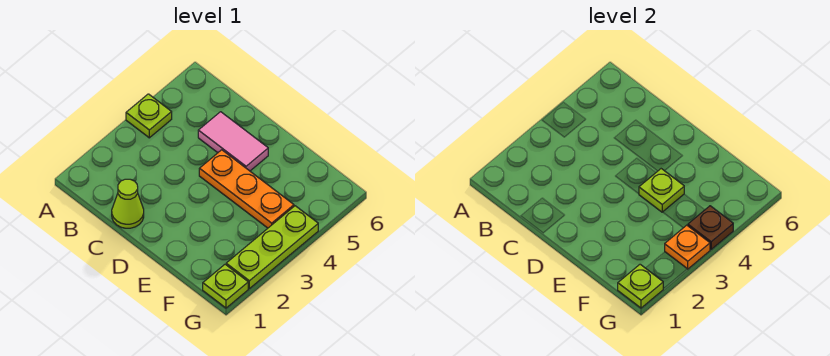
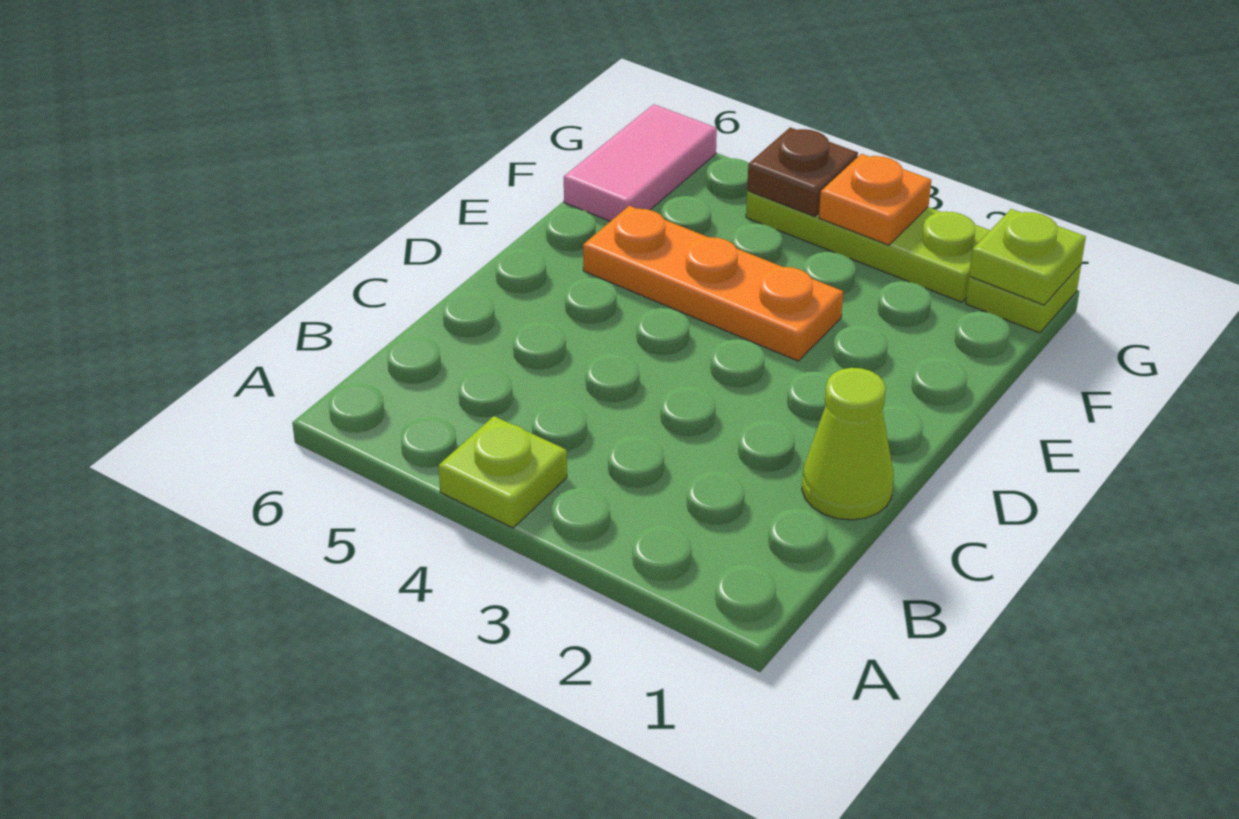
pink 1x2 tile [198,112,268,171] -> pink 1x2 tile moved to [564,104,717,221]
orange 1x3 plate [199,150,294,228] -> orange 1x3 plate turned to [583,206,843,361]
lime 1x1 plate [639,169,684,212] -> none

